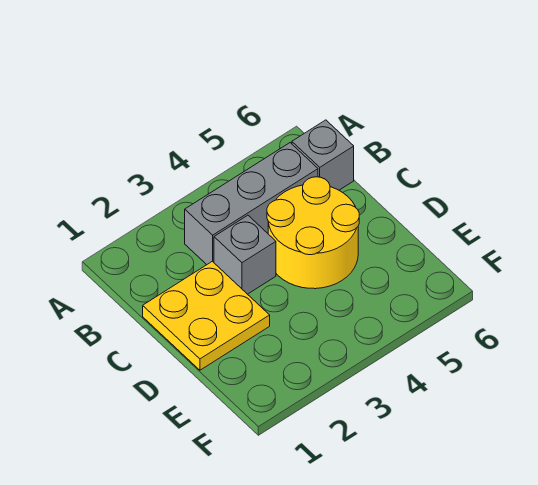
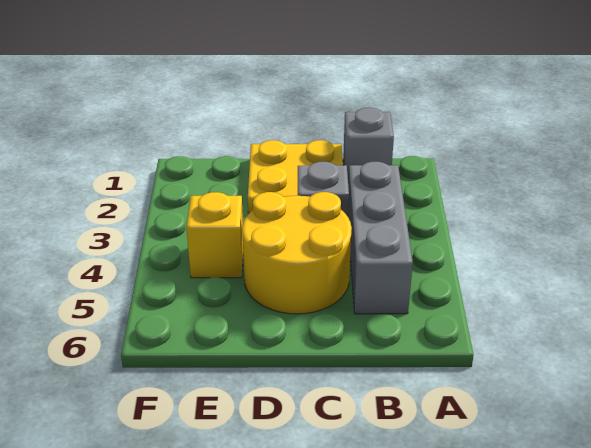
grey 1x1 brick [292,120,354,190] -> grey 1x1 brick moved to [343,108,394,184]
none -> yellow 1x1 brick [186,192,243,278]

